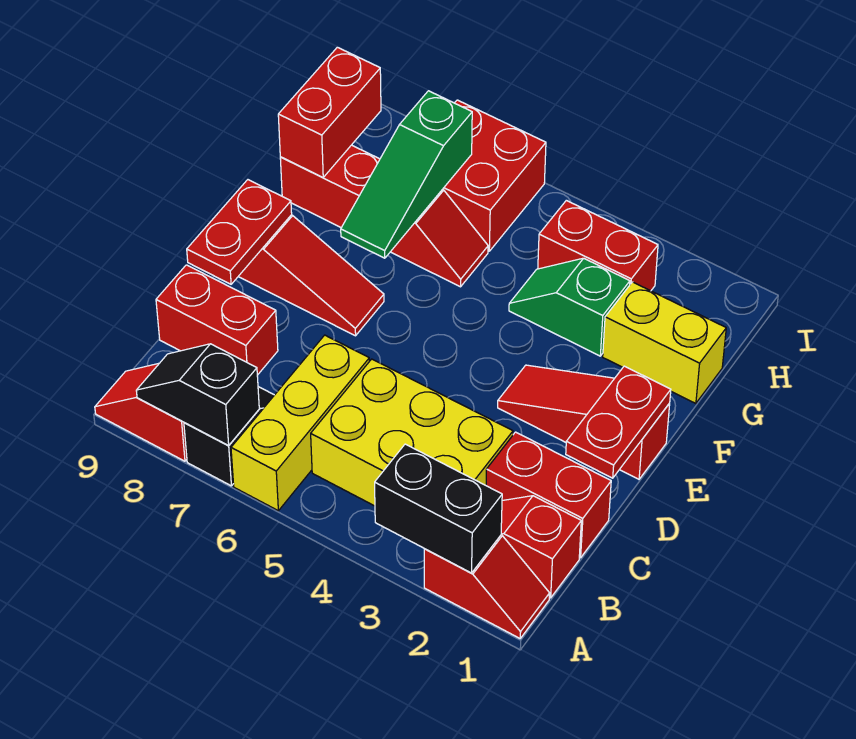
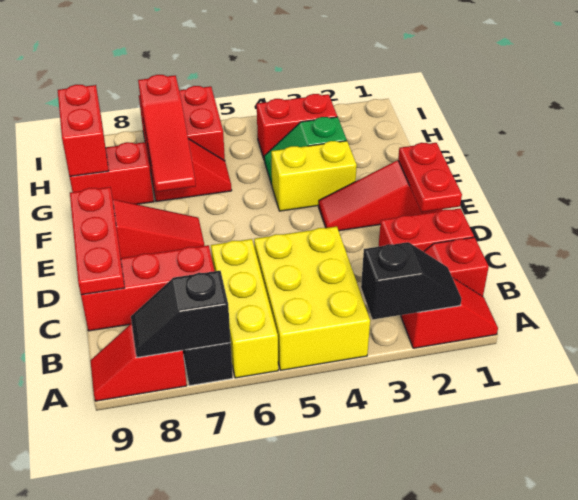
black 1x2 brick [375,444,502,573] -> black 1x2 slope [361,242,461,319]
yellow 2x3 brick [311,359,513,506] -> yellow 2x3 brick turned to [254,227,370,370]
red 1x2 brick [156,265,278,375] -> red 1x3 brick [81,245,214,331]
red 1x2 plate [187,180,292,284] -> red 1x3 plate [70,187,125,295]
green 1x3 slope [341,91,472,258] -> red 1x3 slope [138,75,196,192]
yellow 1x2 brick [603,282,726,403] -> yellow 1x2 brick moved to [271,141,357,211]

